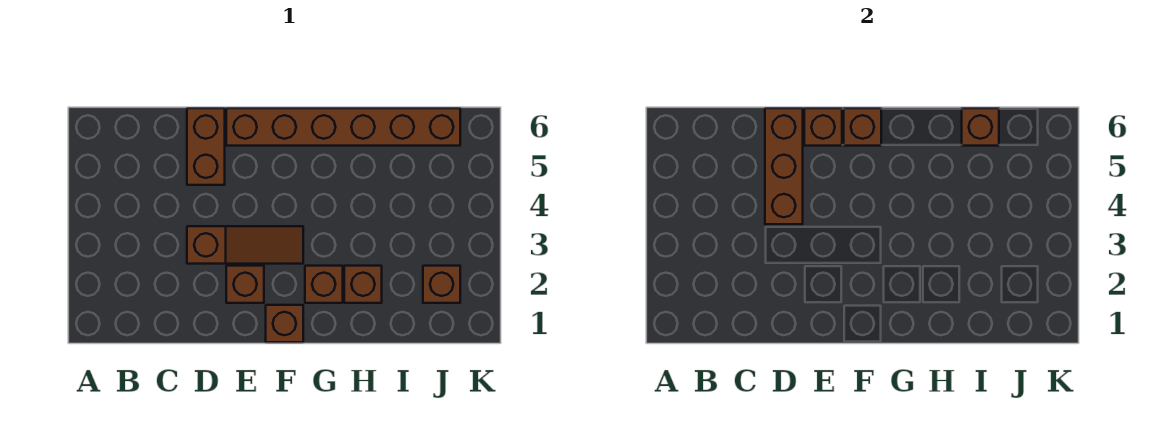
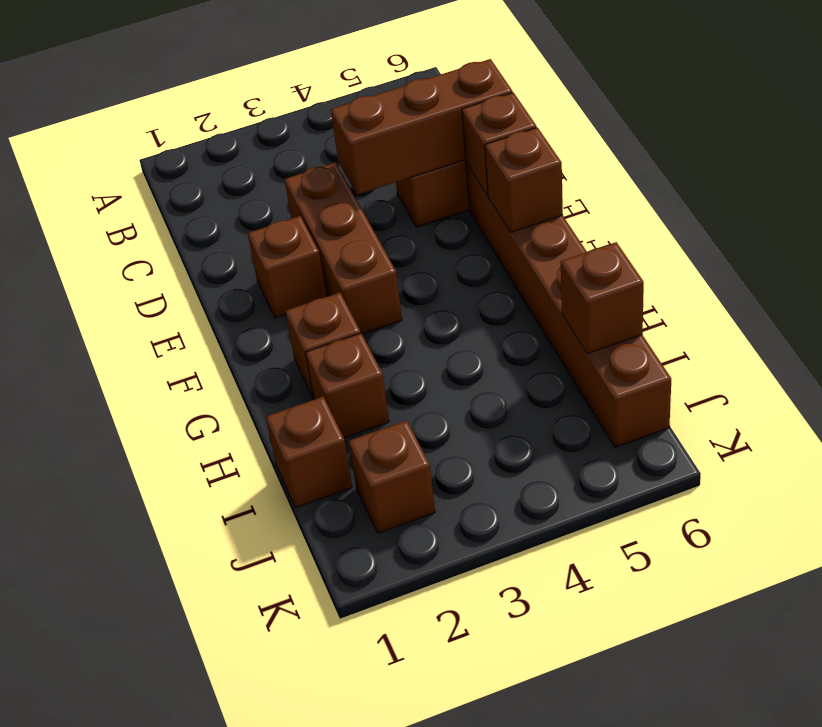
brown 1x3 slope [187,226,303,264] -> brown 1x3 brick [284,163,402,334]
brown 1x1 brick [266,305,303,342] -> brown 1x1 brick moved to [266,397,352,508]

